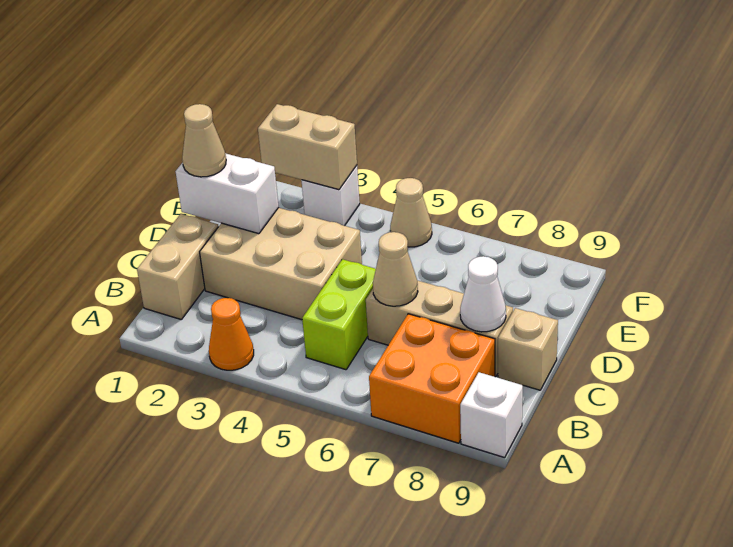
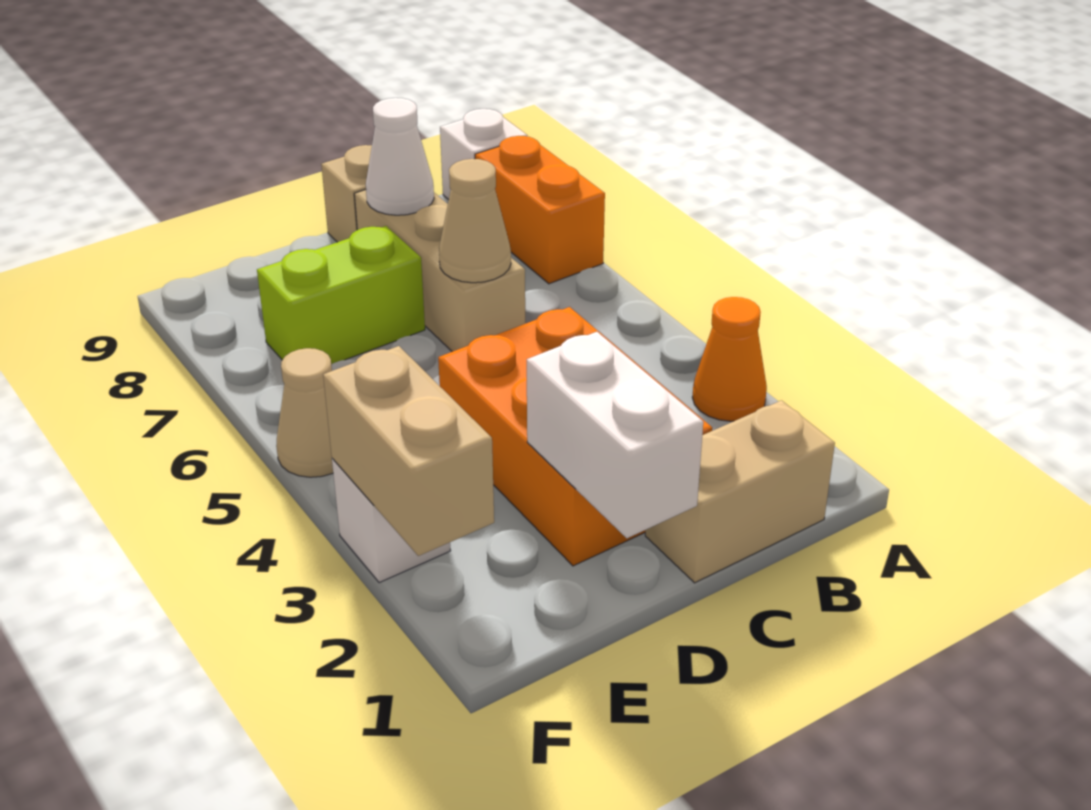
orange 2x2 brick [369,314,495,443] -> orange 1x2 brick [475,136,605,284]
lime 1x2 brick [302,259,376,370] -> lime 1x2 brick moved to [257,226,425,365]
tan 2x3 brick [200,208,362,320] -> orange 2x3 brick [438,307,712,566]
tan 1x1 cone [182,104,226,177] -> none

